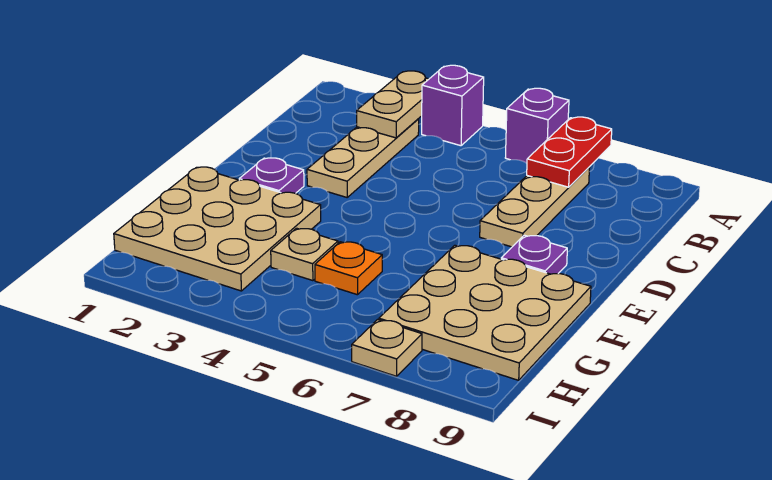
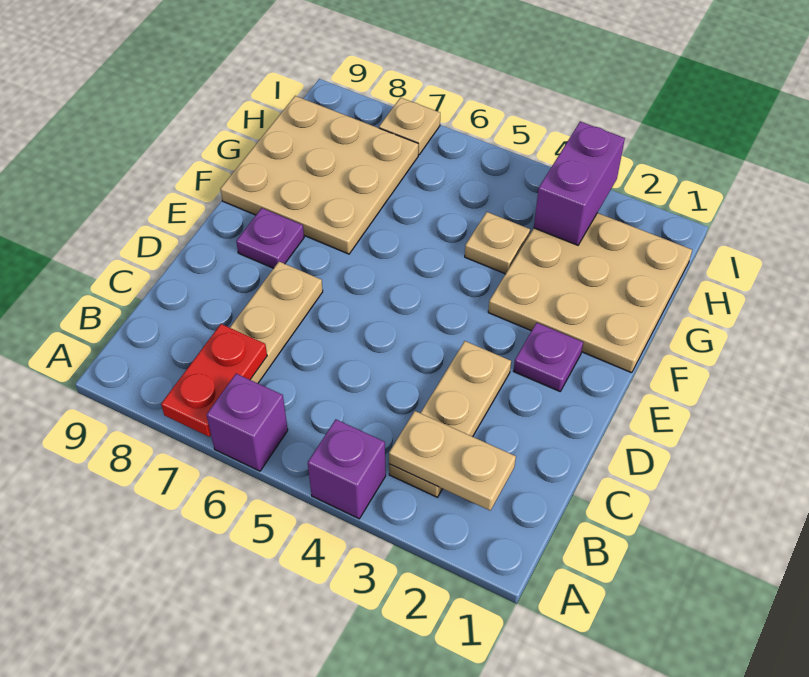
tan 1x2 plate [357,71,429,138] -> tan 1x2 plate turned to [389,411,516,511]
orange 1x1 plate [315,242,382,295] -> none
none -> purple 1x2 brick [534,122,625,245]

